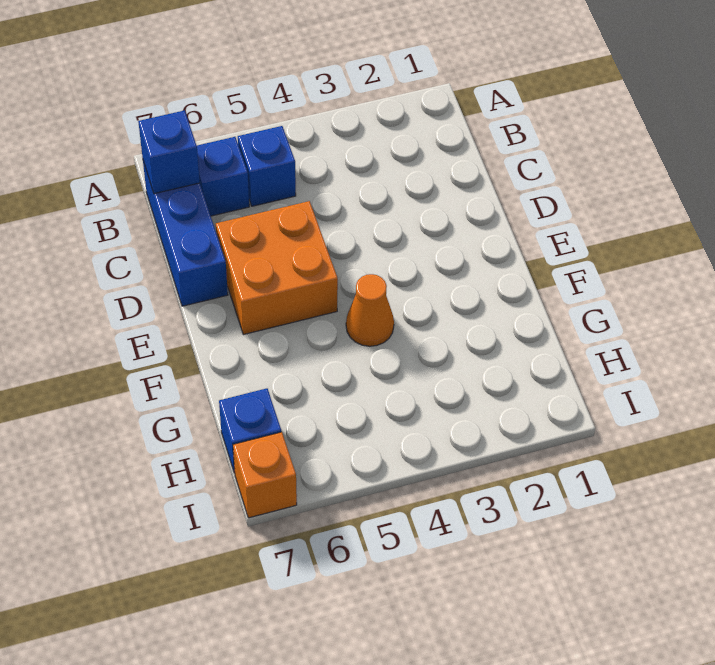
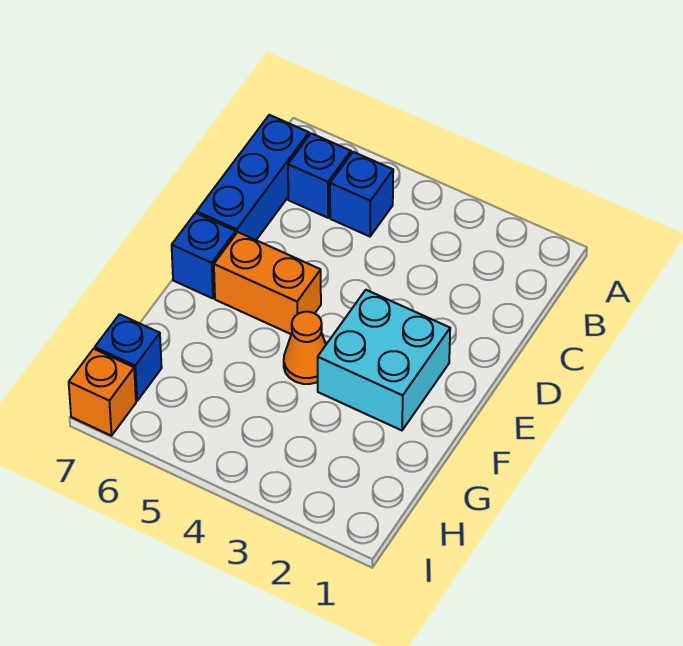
blue 1x1 brick [138,110,200,194] -> blue 1x1 brick moved to [172,213,236,298]
orange 2x2 brick [216,201,338,335] -> orange 1x2 brick [214,232,321,334]
none -> cyan 2x2 brick [318,290,450,430]

